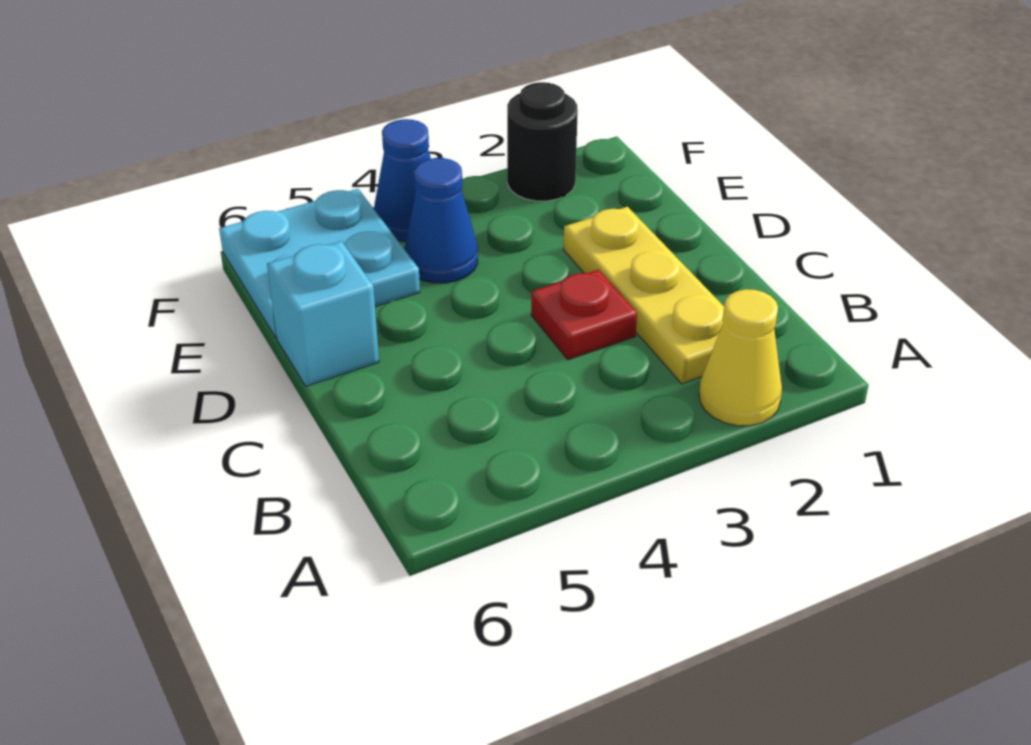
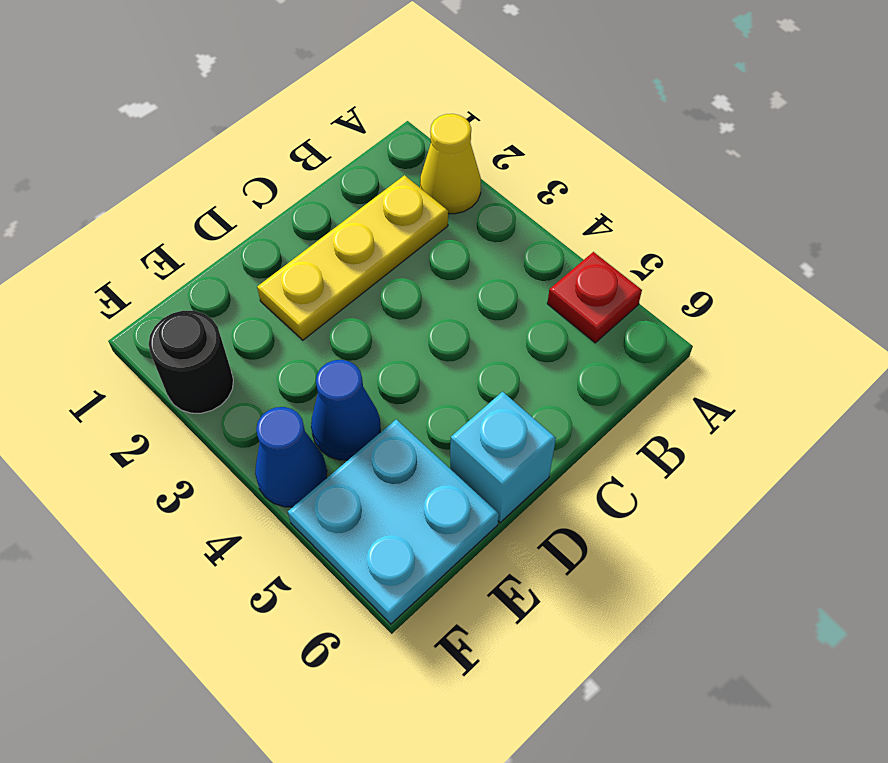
red 1x1 plate [531,270,637,360] -> red 1x1 plate moved to [547,252,642,343]

